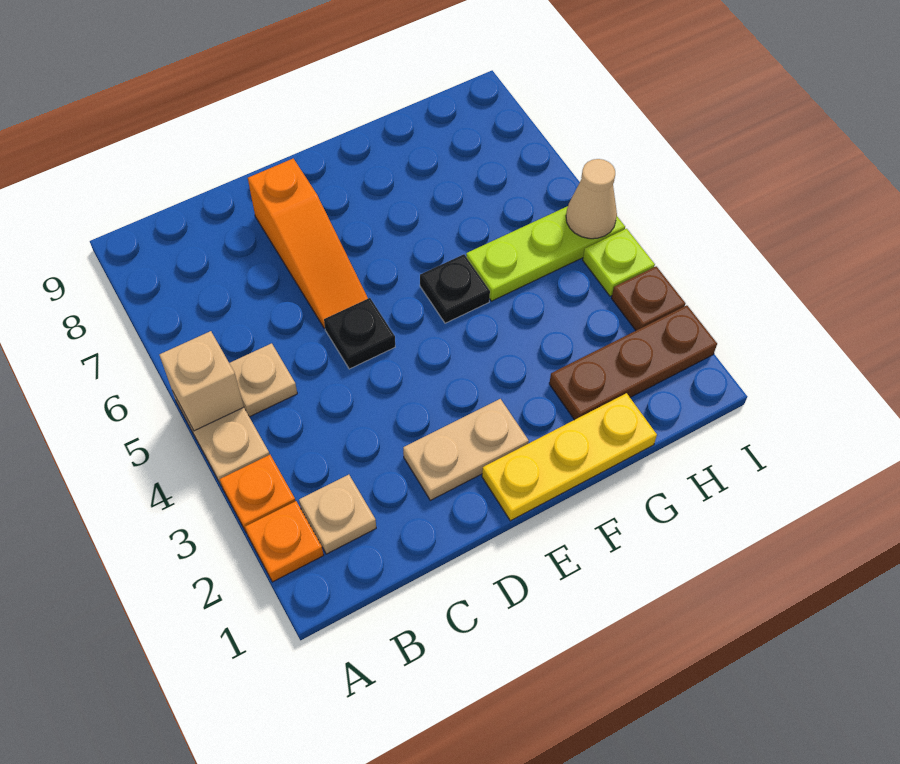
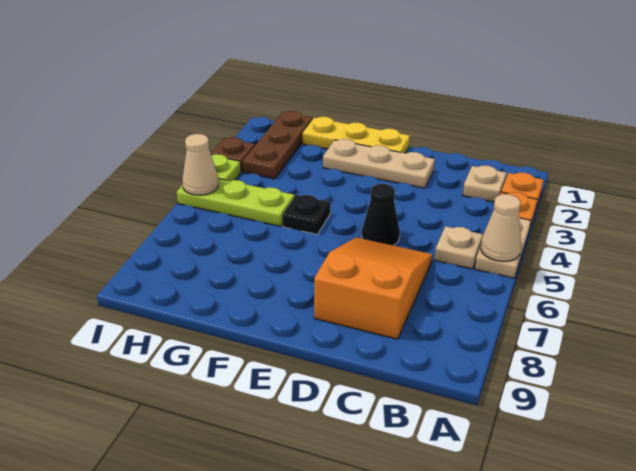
tan 1x1 brick [160,331,244,431] -> tan 1x1 cone [481,194,521,262]
tan 1x2 plate [403,399,529,500] -> tan 1x3 plate [323,139,435,188]
black 1x1 plate [324,298,395,369] -> black 1x1 cone [362,184,400,245]
orange 1x3 slope [248,159,368,328] -> orange 2x3 slope [314,237,433,339]
brown 1x3 plate [549,305,717,420] -> brown 1x3 plate turned to [243,111,313,179]

